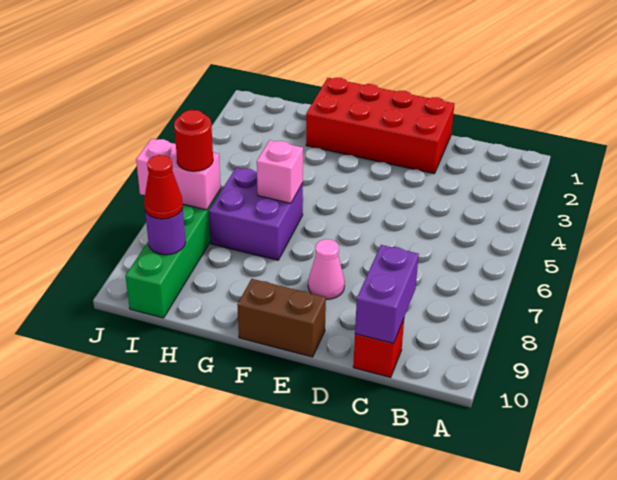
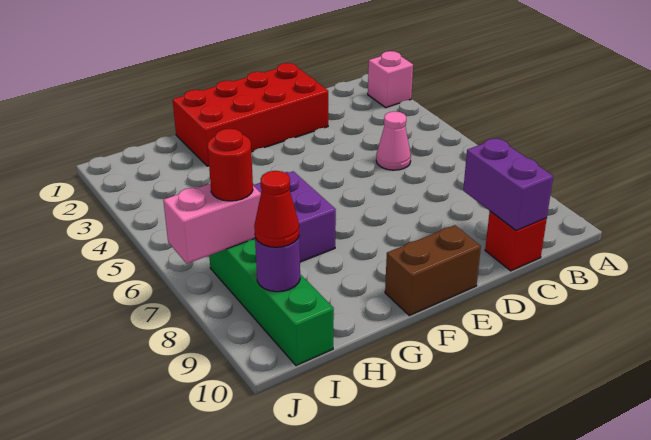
pink 1x1 cone [308,239,345,299] -> pink 1x1 cone moved to [376,111,411,170]
pink 1x1 brick [257,140,303,203] -> pink 1x1 brick moved to [368,51,413,108]

